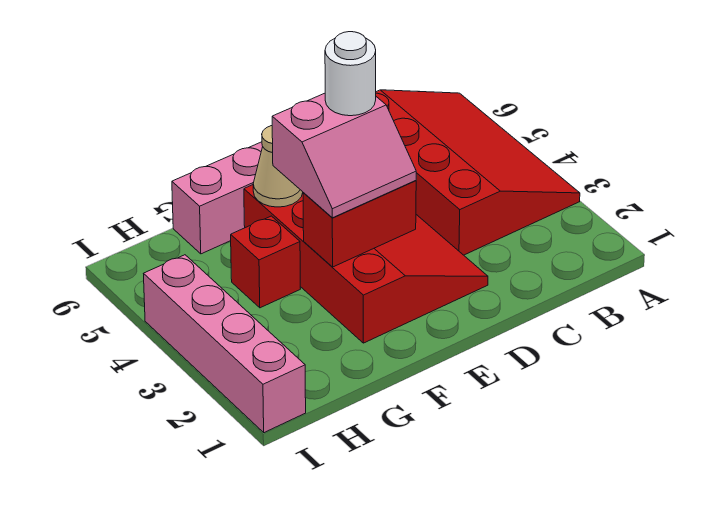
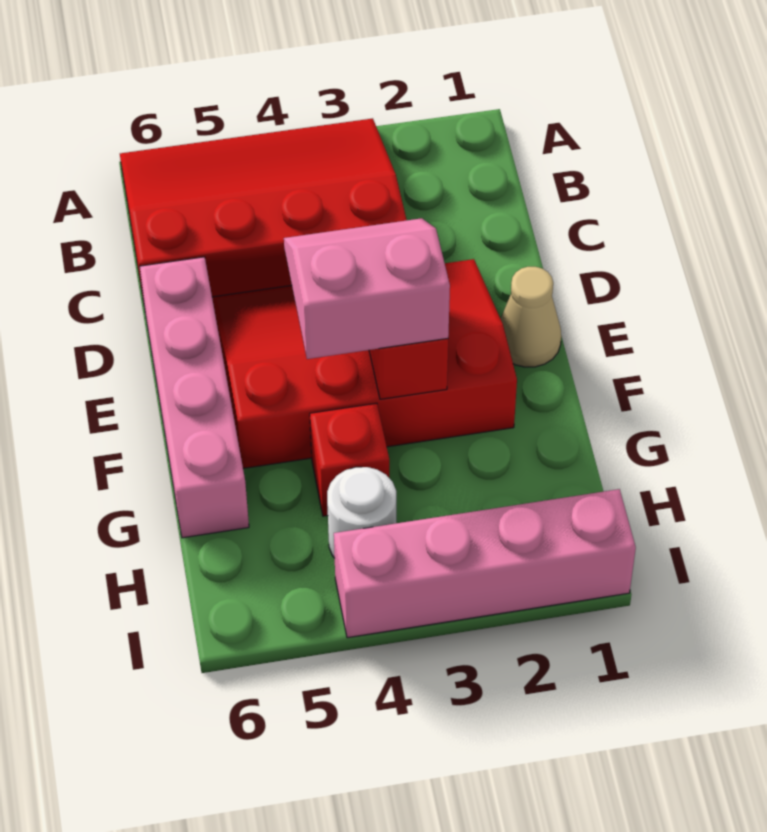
pink 2x2 slope [272,93,416,218] -> pink 2x2 slope turned to [284,218,450,359]
white 1x1 round brick [325,32,376,116] -> white 1x1 round brick moved to [327,467,396,558]
tan 1x1 cone [253,126,303,207] -> tan 1x1 cone moved to [501,267,561,367]

